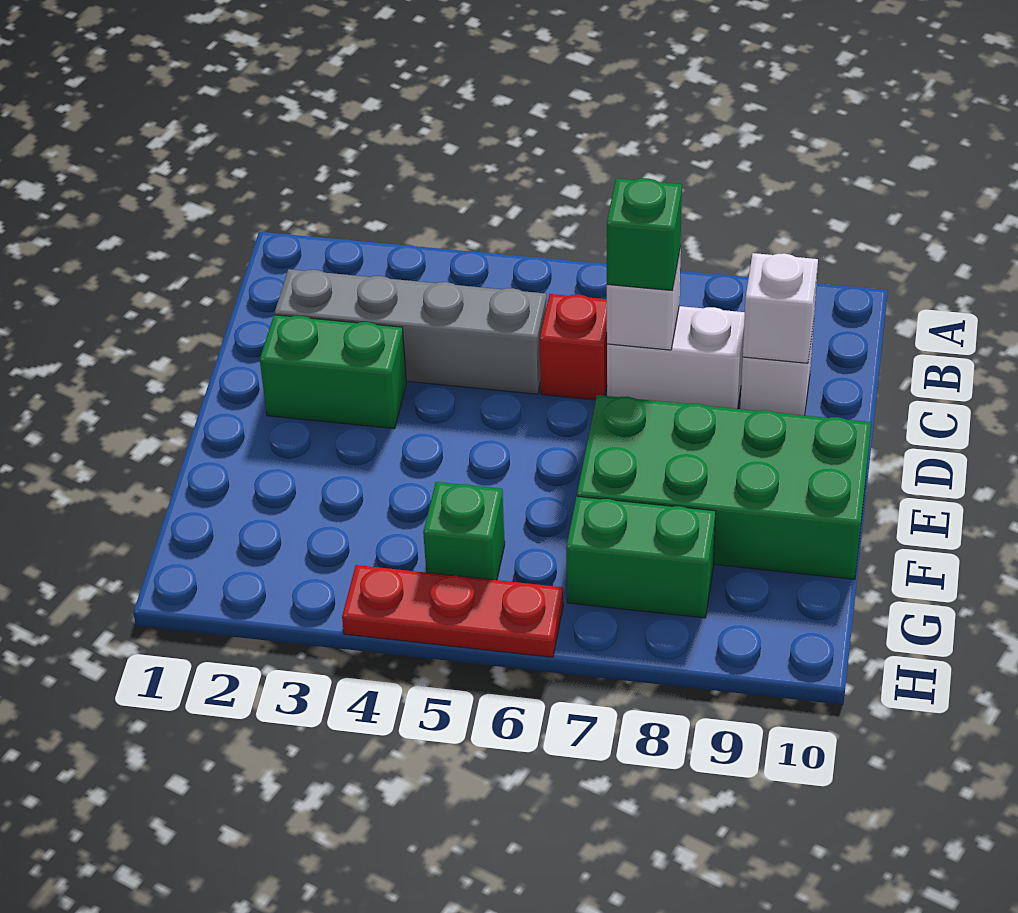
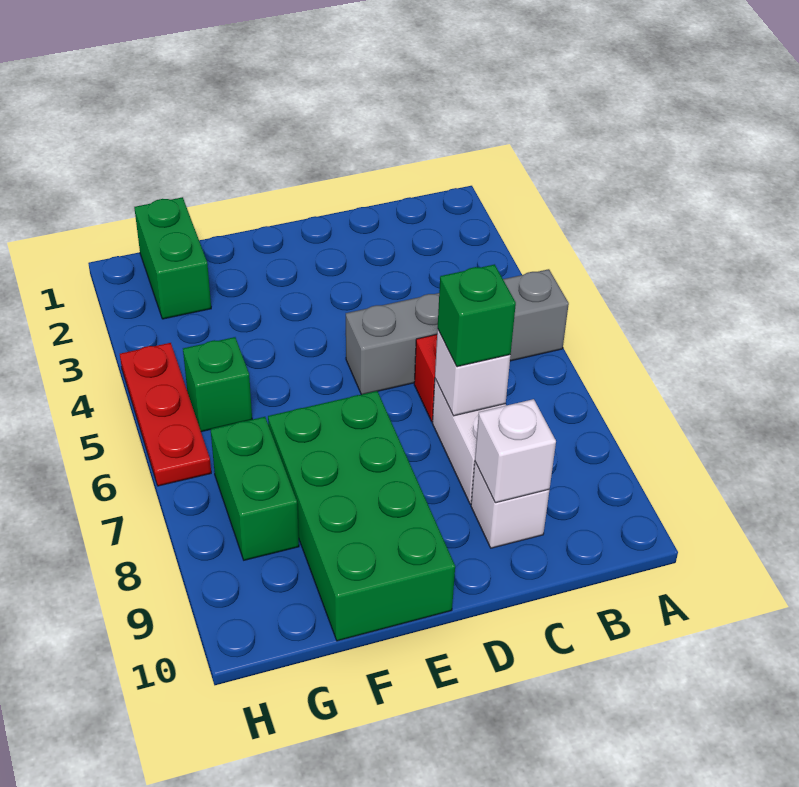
grey 1x4 brick [275,269,547,394] -> grey 1x4 brick turned to [346,269,569,394]
green 1x2 brick [260,315,407,429] -> green 1x2 brick moved to [134,197,211,319]

